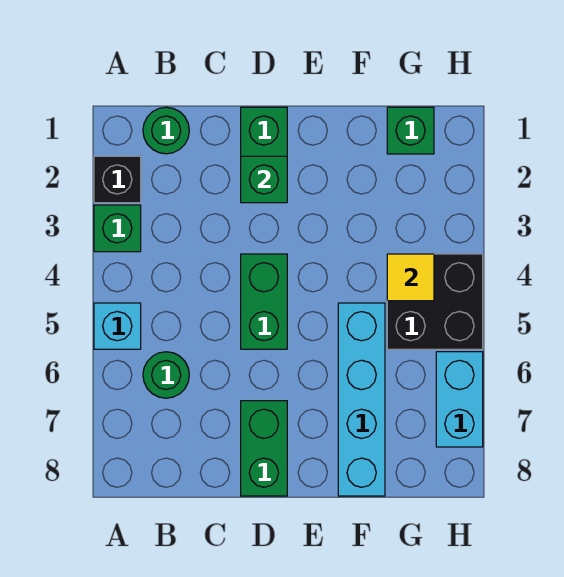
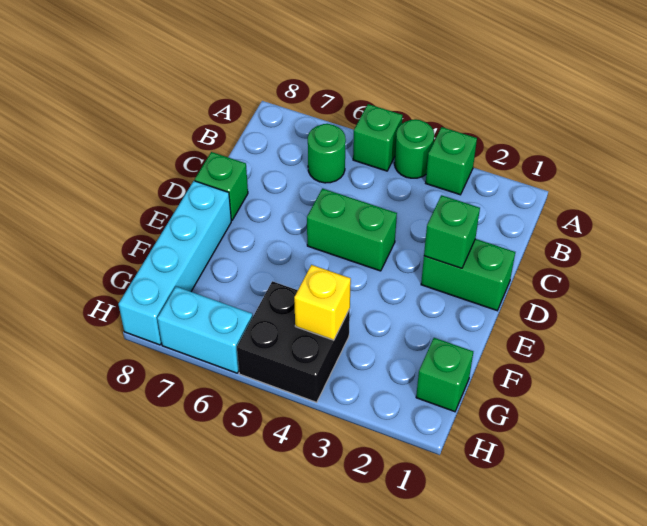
black 1x1 brick [94,156,141,203] -> none
cyan 1x1 brick [94,303,141,349] -> green 1x1 brick [353,104,403,171]
green 1x1 round brick [143,107,189,154] -> green 1x1 round brick moved to [395,119,434,178]
green 1x2 brick [241,401,287,496] -> green 1x1 brick [195,152,248,220]
cyan 1x4 brick [338,303,385,496] -> cyan 1x4 brick turned to [118,181,231,345]
yellow 1x1 tile [387,254,434,301] -> yellow 1x1 brick [294,265,351,340]

